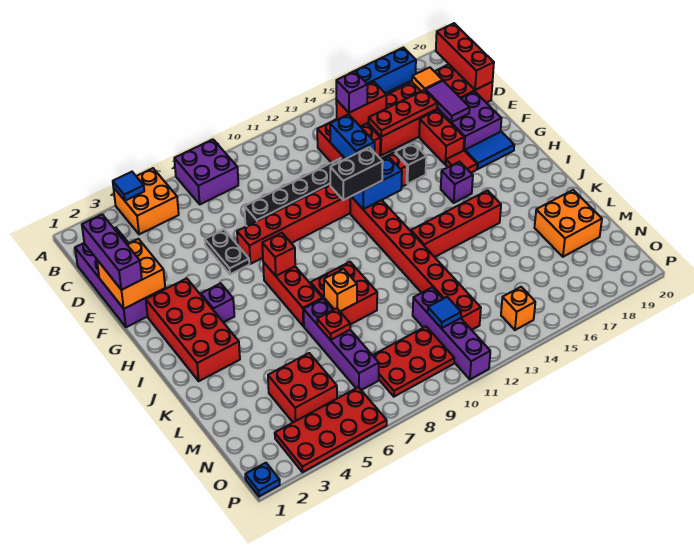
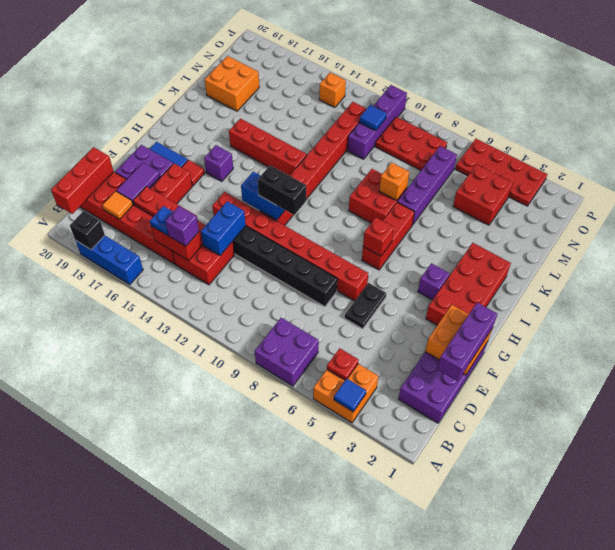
black 1x1 brick [395,143,426,184] -> black 1x1 brick moved to [70,211,105,250]
red 1x1 plate [317,308,350,340] -> red 1x1 plate moved to [327,348,359,380]
blue 1x1 plate [245,463,280,496] -> blue 1x1 plate moved to [150,206,173,235]

